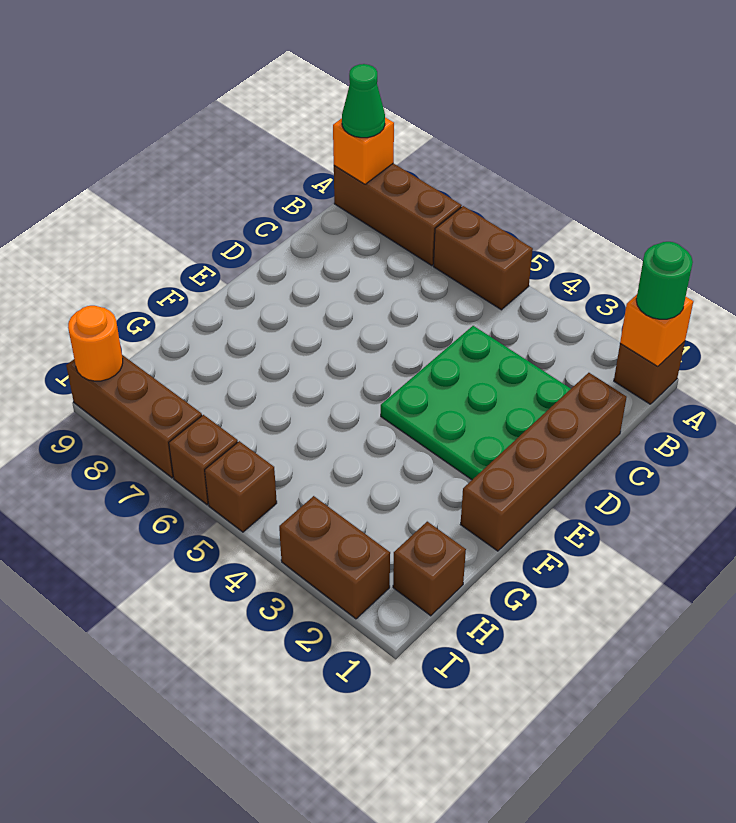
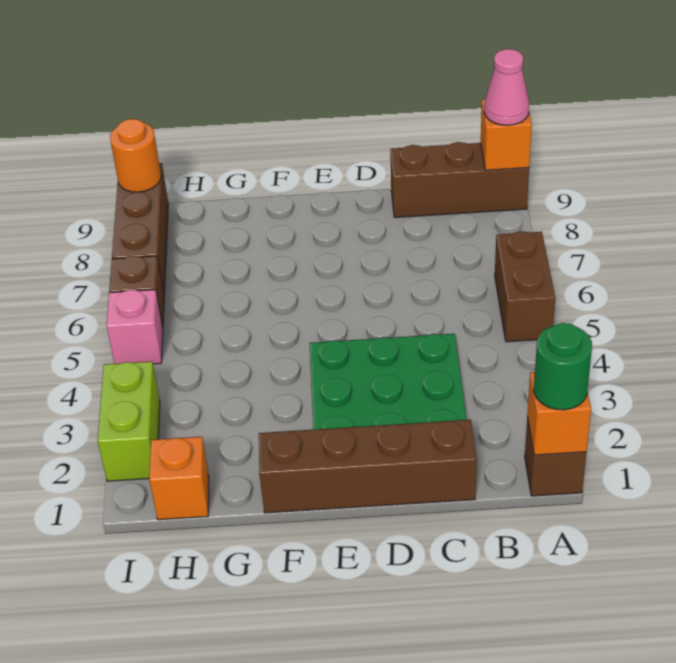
brown 1x3 brick [334,163,462,266] -> brown 1x3 brick turned to [390,142,529,217]
green 1x1 cone [342,64,385,138] -> pink 1x1 cone [484,49,529,125]
brown 1x1 brick [393,522,466,616] -> orange 1x1 brick [149,437,209,520]
brown 1x2 brick [279,496,390,619] -> lime 1x2 brick [98,361,160,481]
brown 1x1 brick [205,441,277,532] -> pink 1x1 brick [107,290,163,364]

